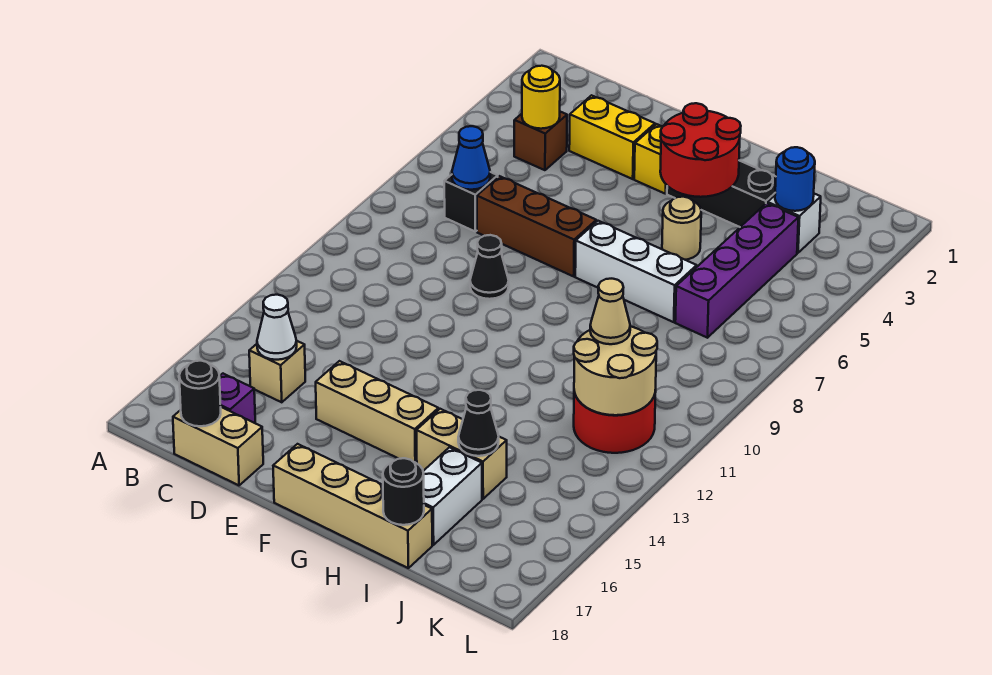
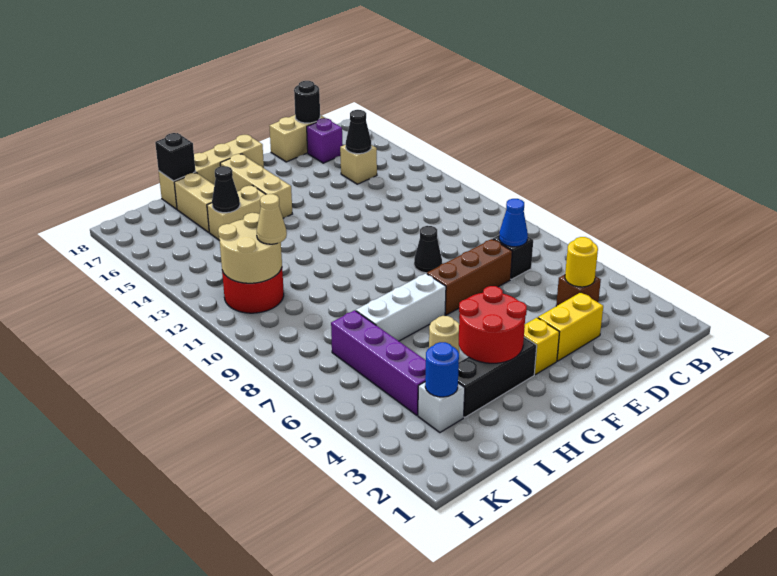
white 1x1 cone [257,295,297,360] -> black 1x1 cone [346,110,371,154]
tan 1x3 brick [316,361,438,463] -> tan 1x3 brick turned to [220,154,292,218]
white 1x2 brick [423,447,482,545] -> tan 1x2 brick [174,173,214,232]
black 1x1 round brick [383,458,424,525] -> black 1x1 brick [155,133,196,181]

